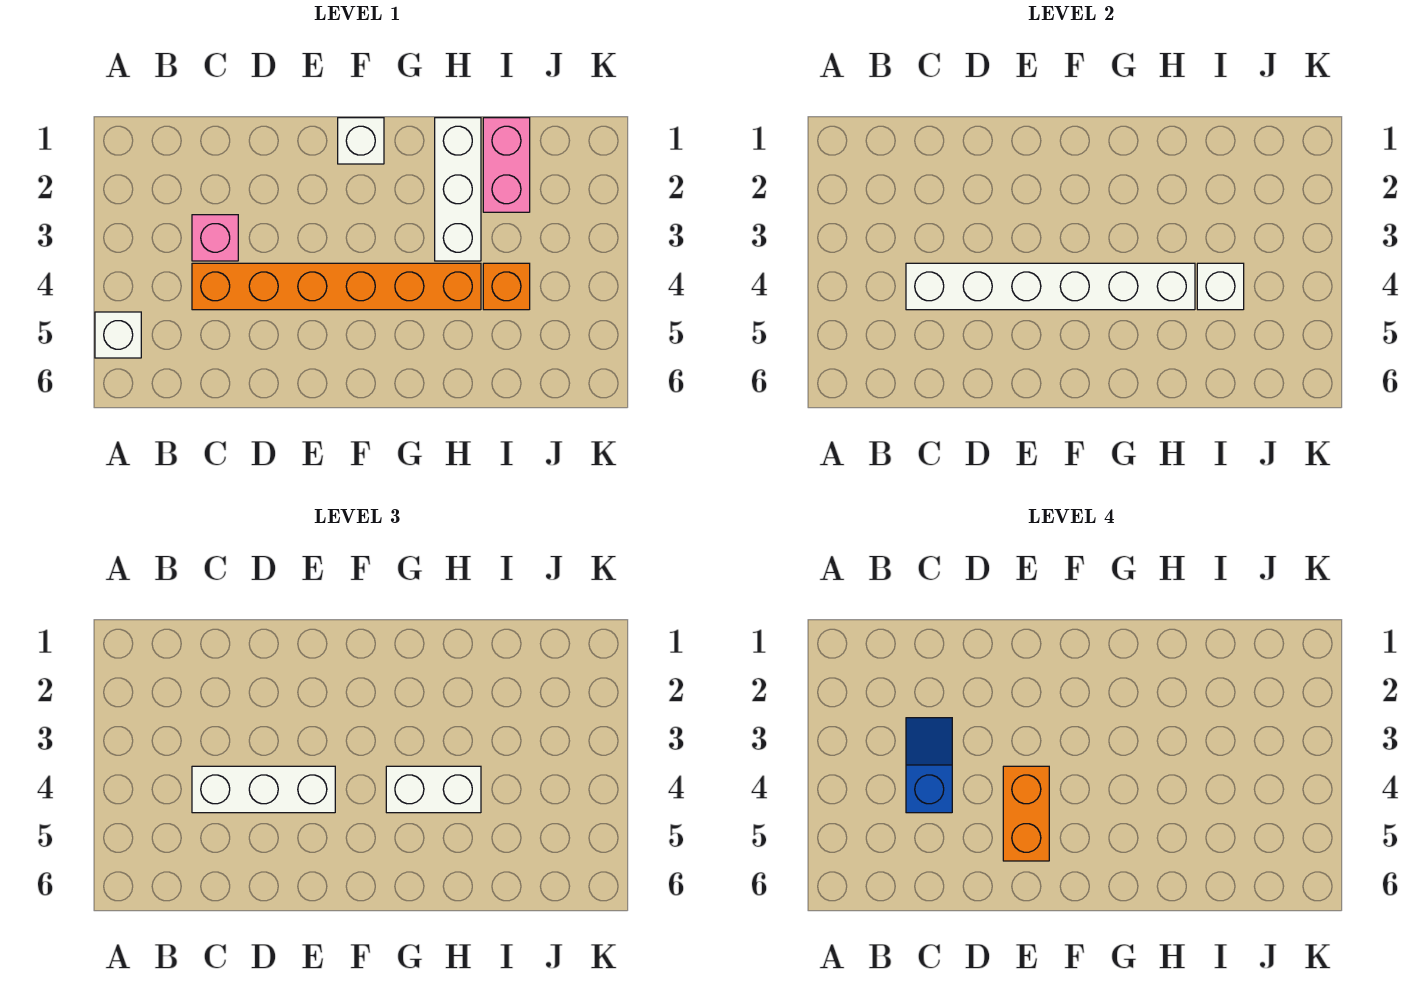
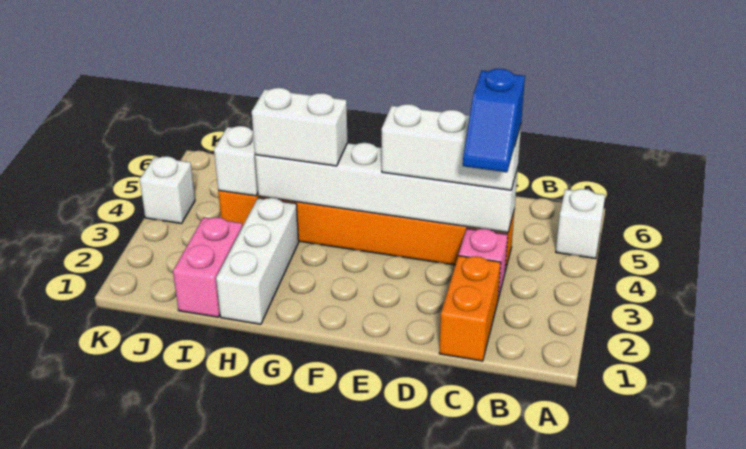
orange 1x2 brick [1003,766,1049,861] -> orange 1x2 brick moved to [439,256,501,361]
white 1x1 brick [338,118,384,164] -> white 1x1 brick moved to [140,156,195,224]

